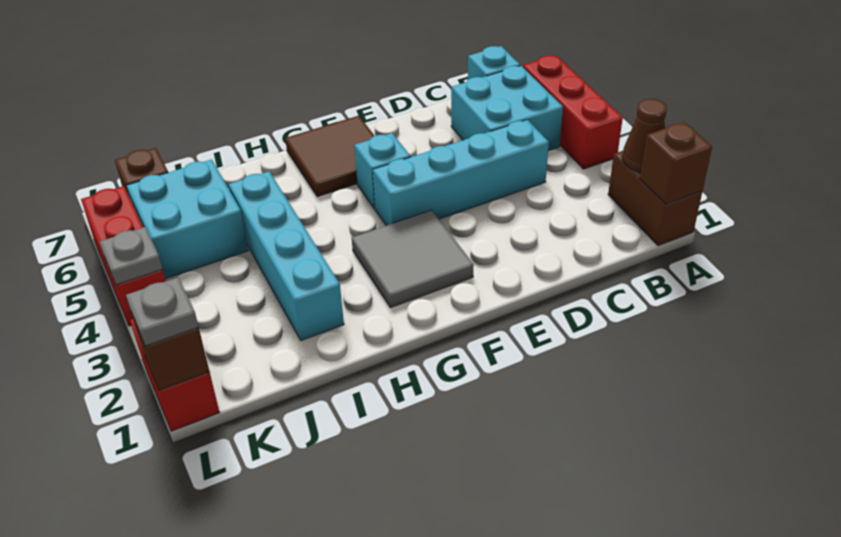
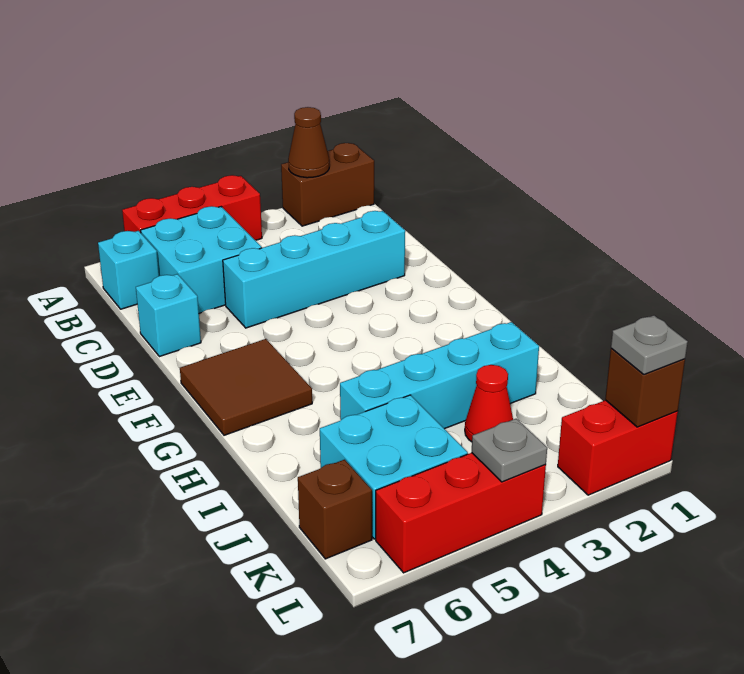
brown 1x1 brick [640,122,712,204] -> none
cyan 1x4 brick [373,120,549,226] -> cyan 1x4 brick turned to [223,211,405,328]
grey 2x2 tile [352,210,474,308] -> none
cyan 1x1 brick [354,133,410,209] -> cyan 1x1 brick moved to [136,274,201,357]
none -> red 1x1 cone [465,365,513,442]

